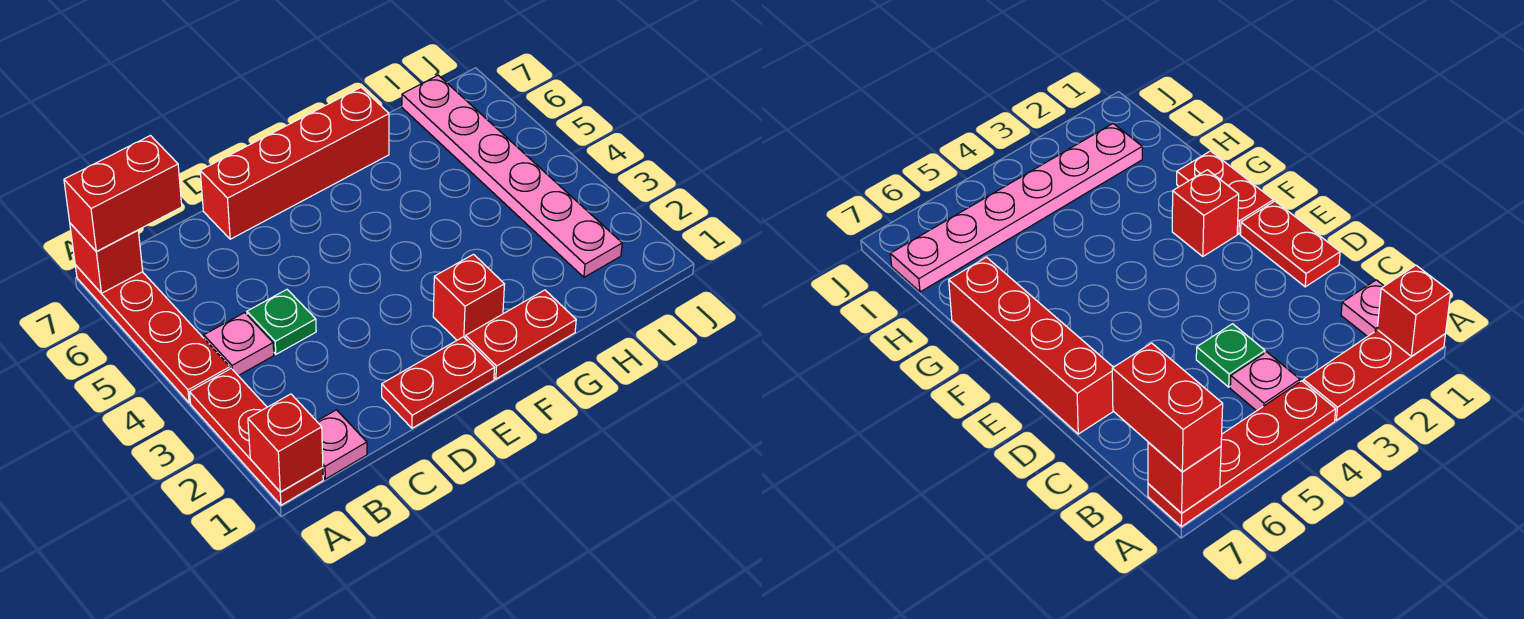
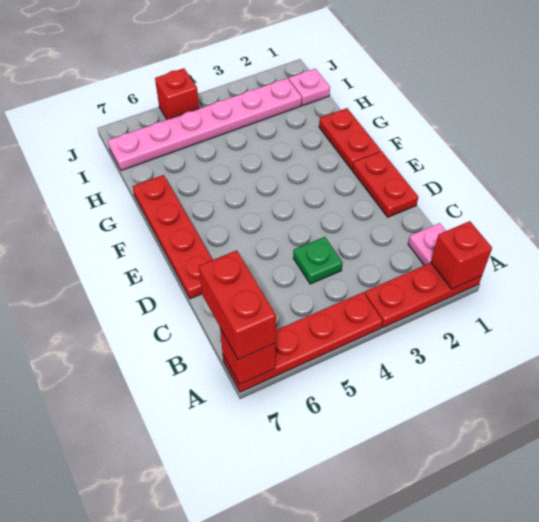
pink 1x1 plate [204,313,274,376] -> pink 1x1 plate moved to [289,69,330,106]
red 1x4 brick [200,88,389,239] -> red 1x4 plate [132,175,213,299]
red 1x1 brick [433,254,505,340] -> red 1x1 brick moved to [155,68,199,120]

